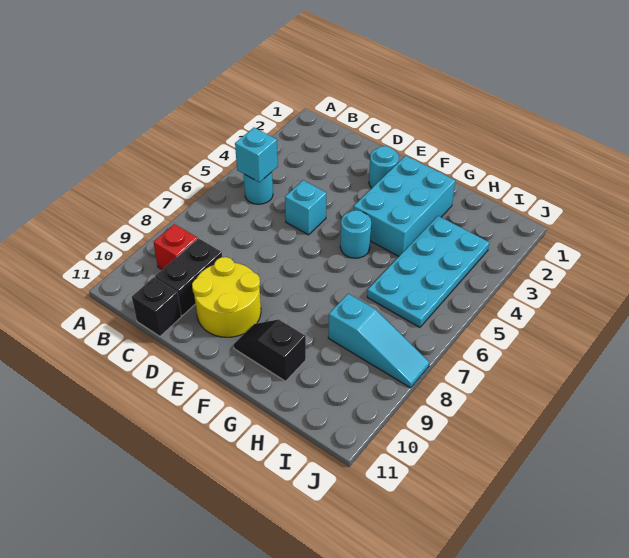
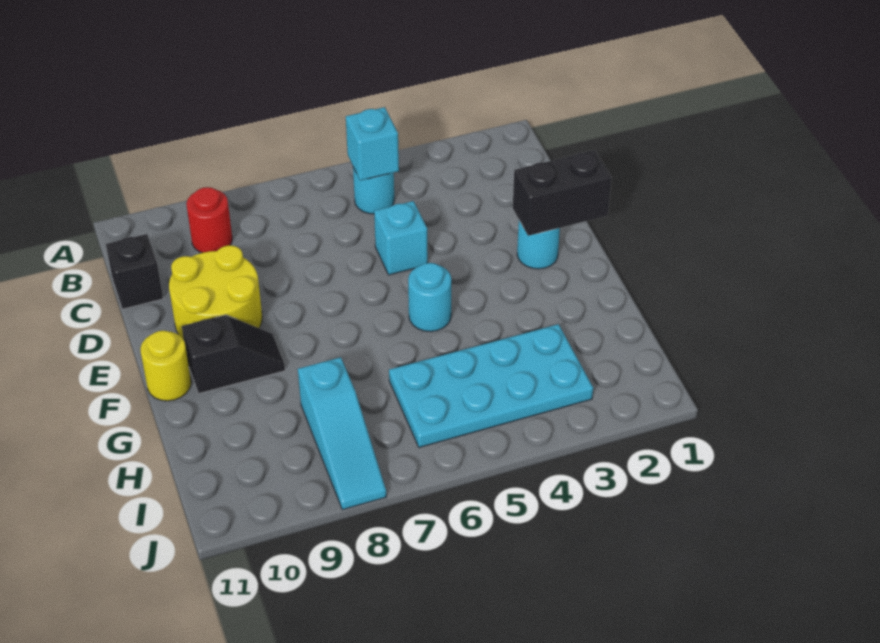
red 1x1 brick [154,224,197,270] -> red 1x1 round brick [186,187,232,253]
black 1x2 brick [155,238,222,316] -> black 1x2 brick moved to [513,150,612,236]
cyan 2x3 brick [354,156,455,256] -> none
black 1x2 slope [234,319,306,381] -> black 1x2 slope turned to [182,315,285,394]
none -> yellow 1x1 round brick [140,331,191,401]

